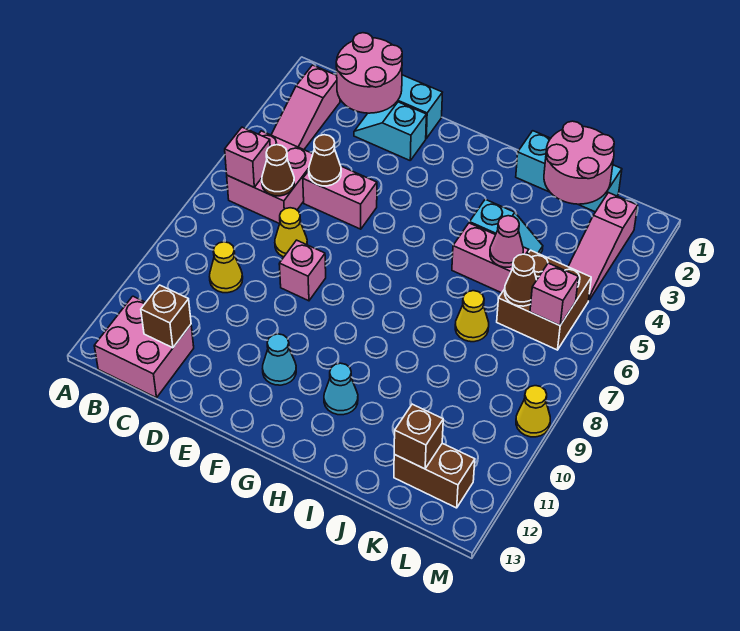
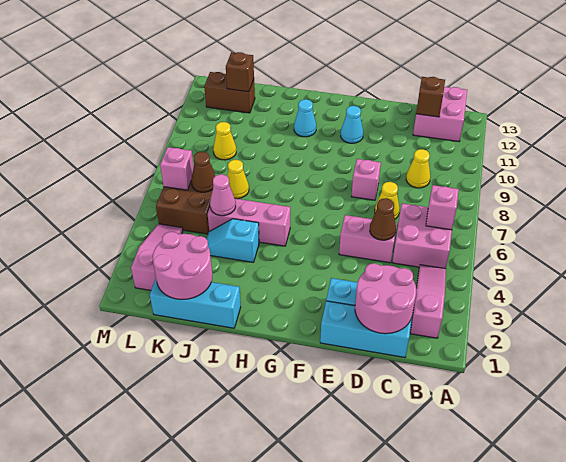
brown 1x1 cone [262,145,294,196] -> none
pink 1x2 brick [452,223,529,293] -> pink 1x3 brick [208,199,290,246]
yellow 1x1 cone [516,386,550,437] -> yellow 1x1 cone moved to [213,122,236,160]

